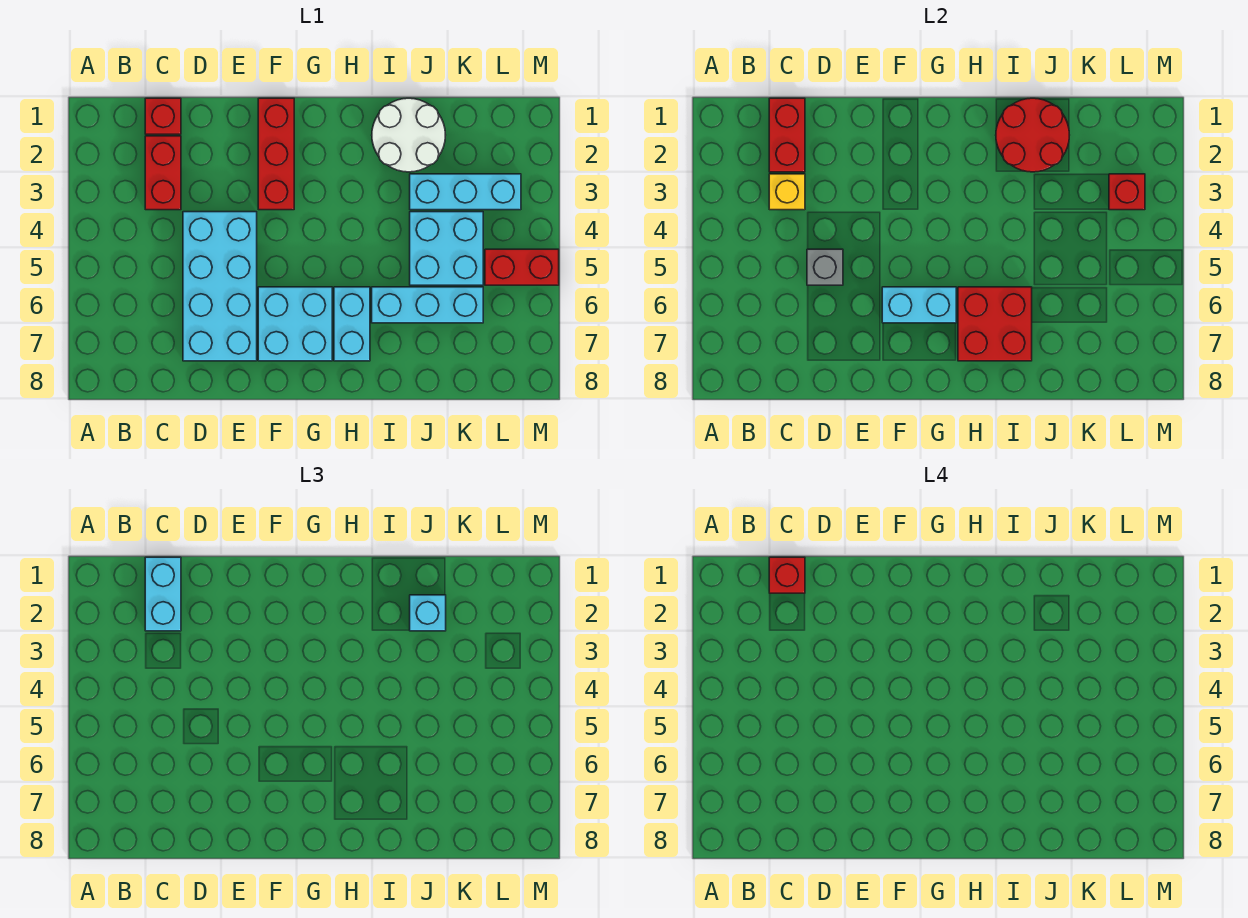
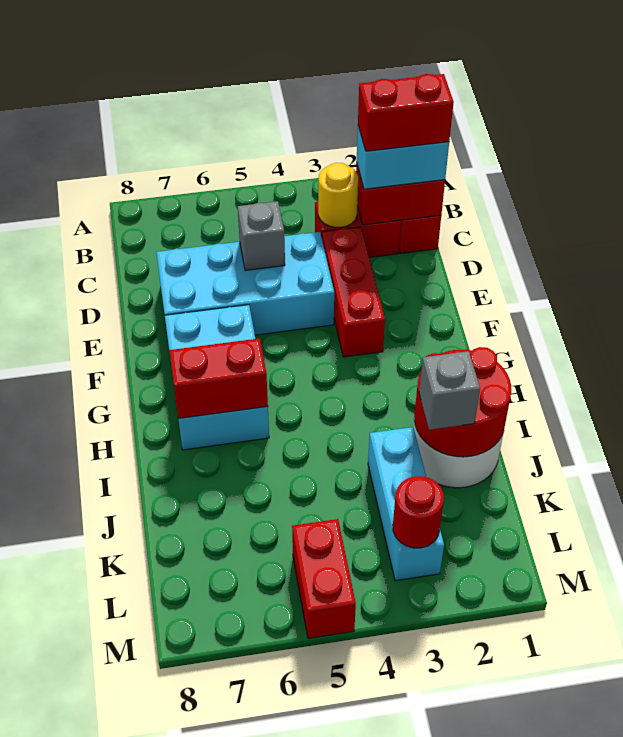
red 1x1 brick [769,557,805,593] -> red 1x2 brick [358,74,454,151]
yellow 1x1 brick [769,174,805,210] -> yellow 1x1 round brick [318,163,358,227]
red 1x3 brick [258,98,294,210] -> red 1x3 brick turned to [322,227,385,357]
cyan 1x2 brick [882,287,956,323] -> none
red 2x2 brick [958,287,1032,361] -> red 1x2 brick [169,338,268,418]
cyan 1x3 brick [372,287,483,323] -> none
cyan 1x1 brick [410,595,446,631] -> grey 1x1 brick [419,351,480,430]
cyan 2x2 brick [410,212,483,285] -> none
red 1x1 brick [1109,174,1145,210] -> red 1x1 round brick [393,476,444,548]

